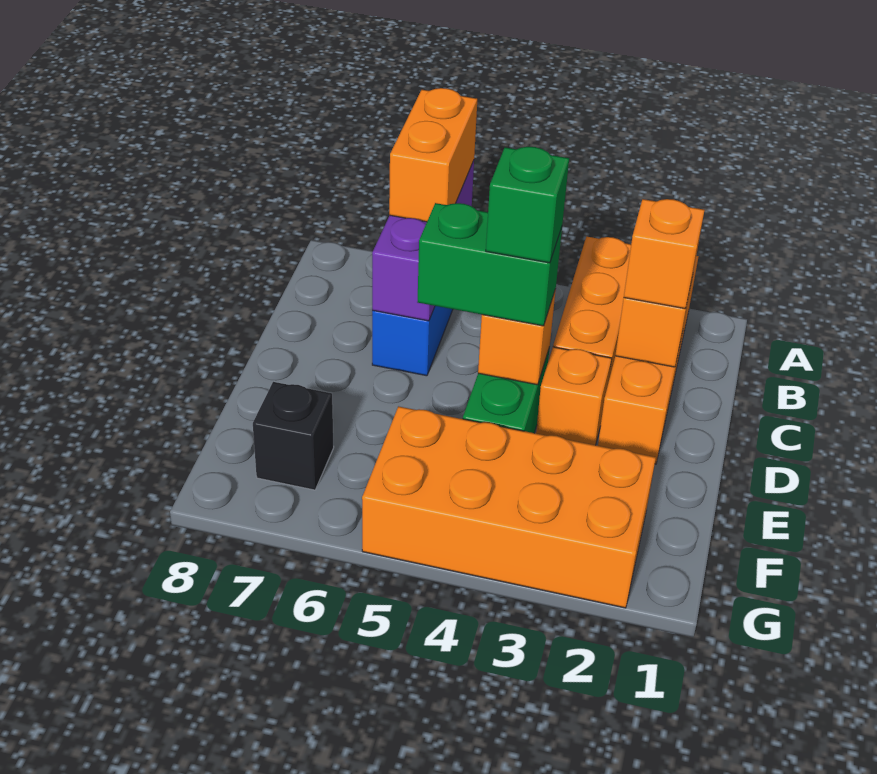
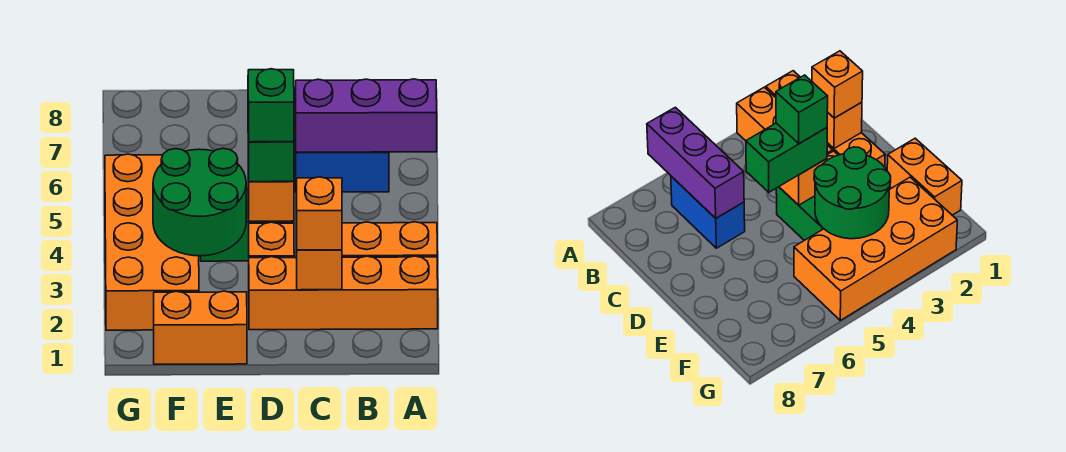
orange 1x2 brick [389,88,477,222] -> orange 1x2 brick moved to [154,291,247,364]
none -> green 2x2 round brick [153,148,246,256]
black 1x1 brick [253,382,334,490] -> none

